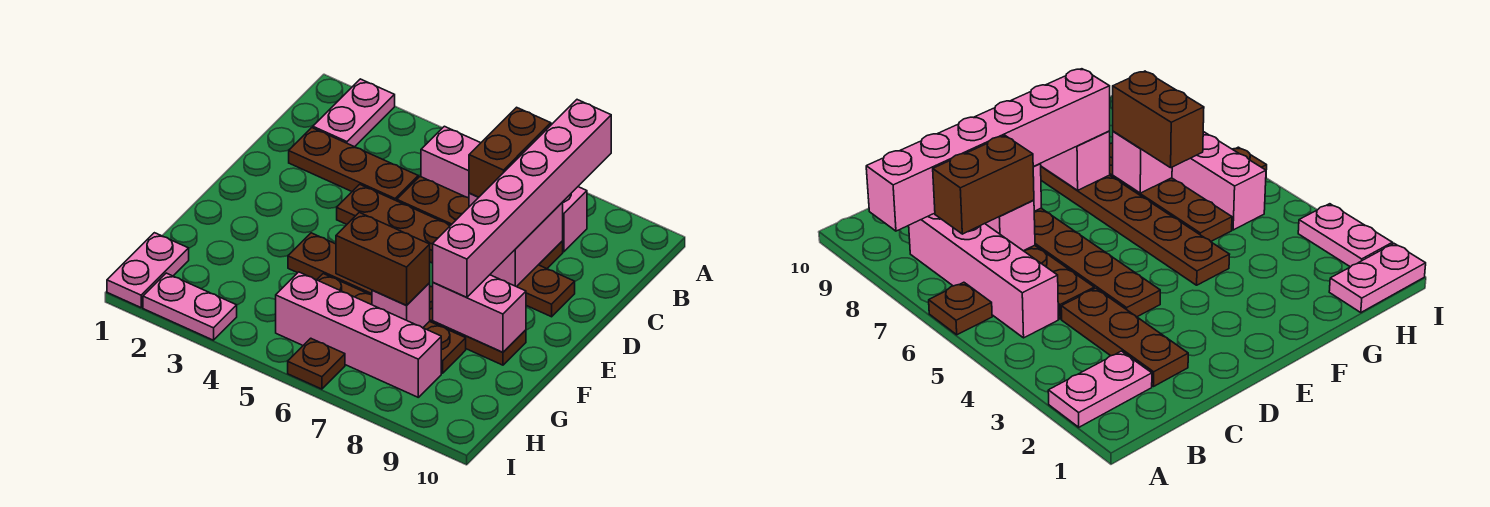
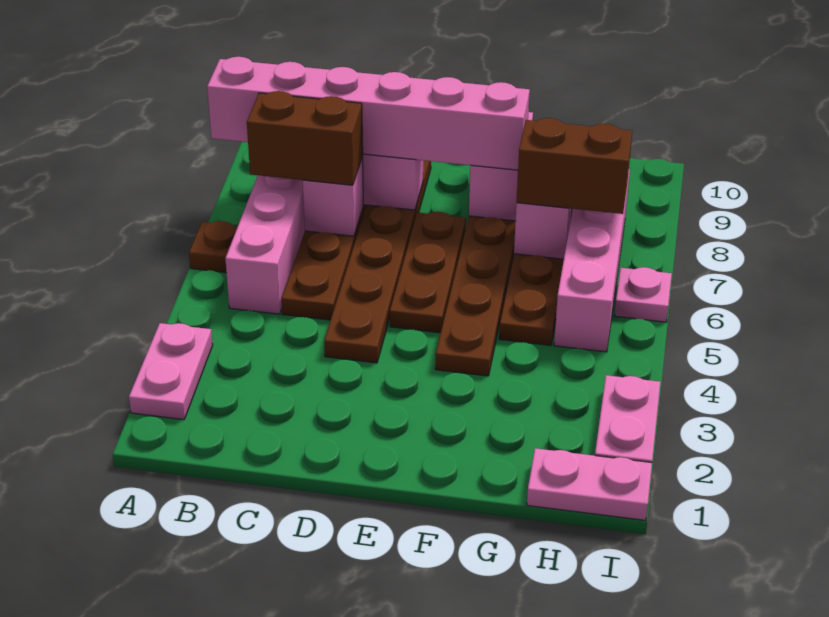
pink 1x2 plate [313,79,395,147] -> pink 1x2 plate turned to [129,323,213,420]
brown 1x3 plate [289,128,418,201] -> brown 1x3 plate moved to [390,212,466,333]
brown 1x2 brick [336,212,430,305] -> brown 1x2 brick turned to [516,118,632,214]
brown 1x1 plate [288,338,345,389] -> pink 1x1 plate [614,267,672,322]

